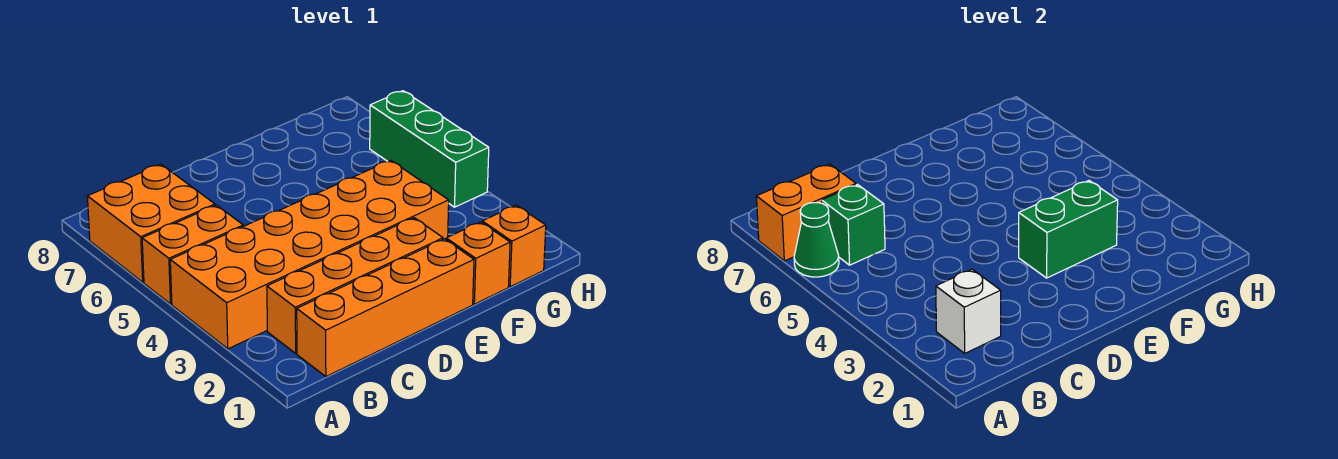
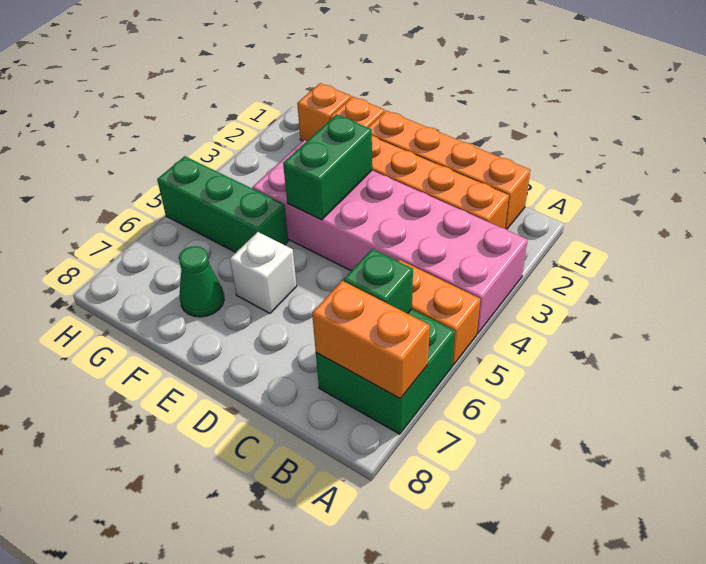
orange 2x6 brick [170,160,449,349] -> pink 2x6 brick [253,140,528,334]
orange 2x2 brick [87,164,215,282] -> green 2x2 brick [316,309,455,434]
green 1x1 cone [794,203,839,277] -> green 1x1 cone moved to [179,246,224,317]
white 1x1 brick [936,269,1001,353] -> white 1x1 brick moved to [230,232,297,313]
green 1x2 brick [1019,181,1118,278] -> green 1x2 brick turned to [283,115,372,220]
green 1x3 brick [370,91,489,207] -> green 1x3 brick turned to [157,156,288,252]

